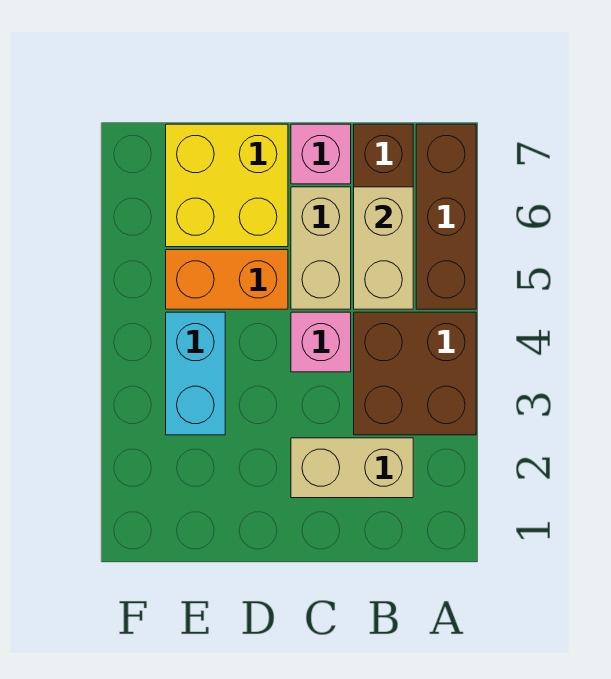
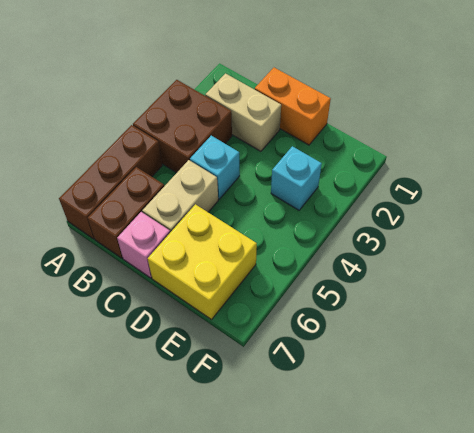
tan 1x2 brick [354,187,413,309] -> none
pink 1x1 brick [291,312,351,372] -> cyan 1x1 brick [190,136,240,199]
orange 1x2 brick [166,250,288,309] -> orange 1x2 brick moved to [255,68,331,145]
cyan 1x2 brick [166,312,225,435] -> cyan 1x1 brick [271,146,322,210]

